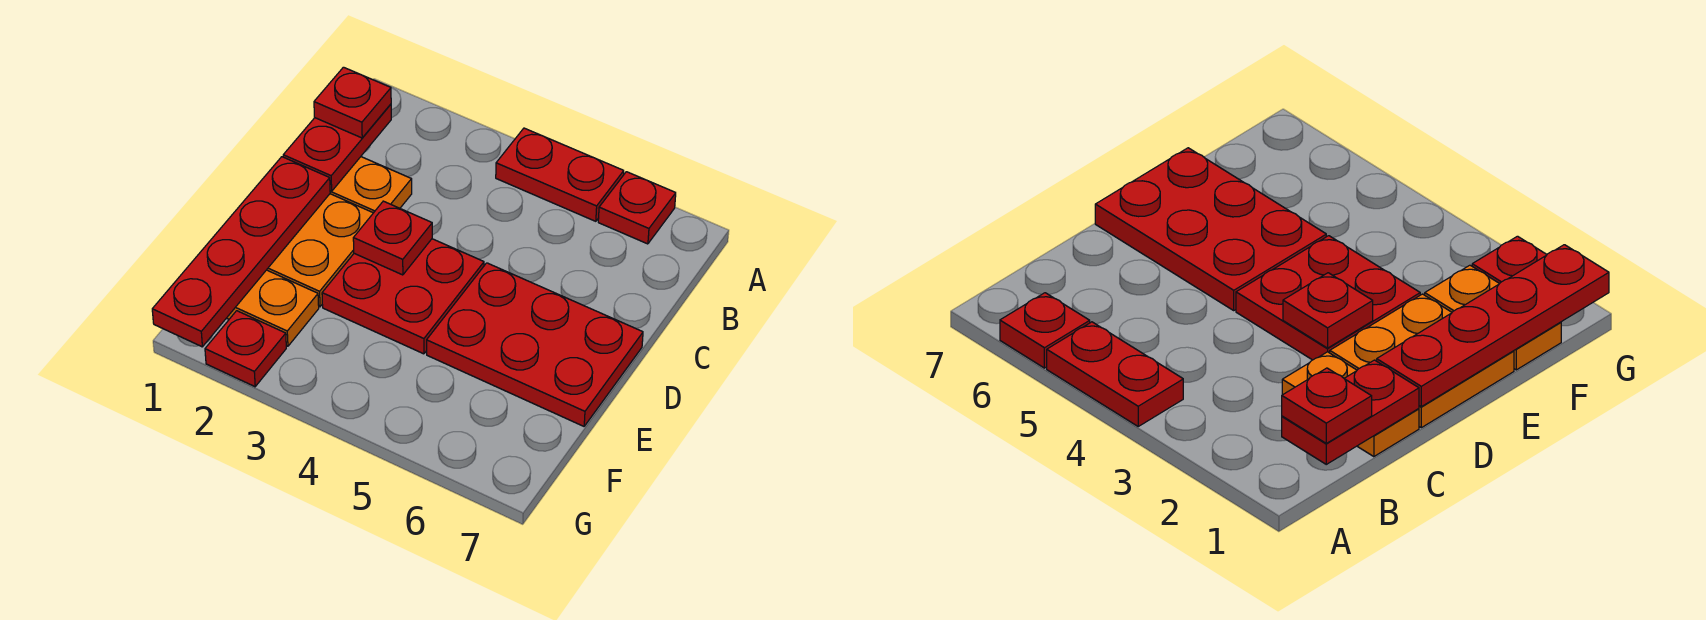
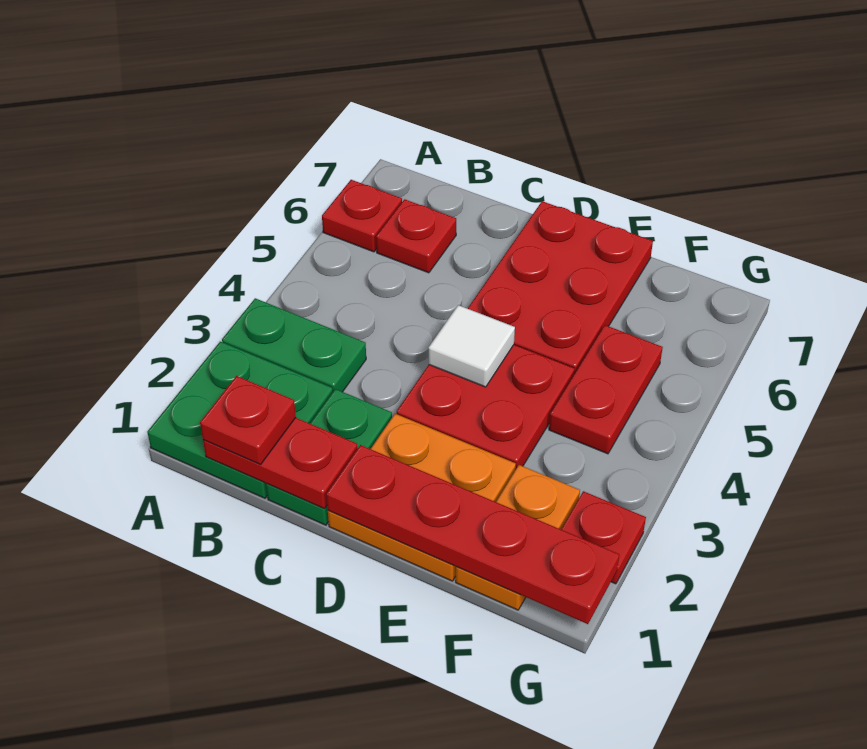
none -> green 2x2 plate [147,342,333,498]
none -> green 1x2 plate [222,298,366,392]
red 1x2 plate [496,128,624,221] -> red 1x2 plate moved to [549,325,663,454]
orange 1x2 plate [330,157,412,213] -> green 1x2 plate [266,389,392,525]
red 1x1 plate [353,201,432,275] -> red 1x1 plate moved to [376,199,456,273]
none -> white 1x1 tile [428,305,515,387]

